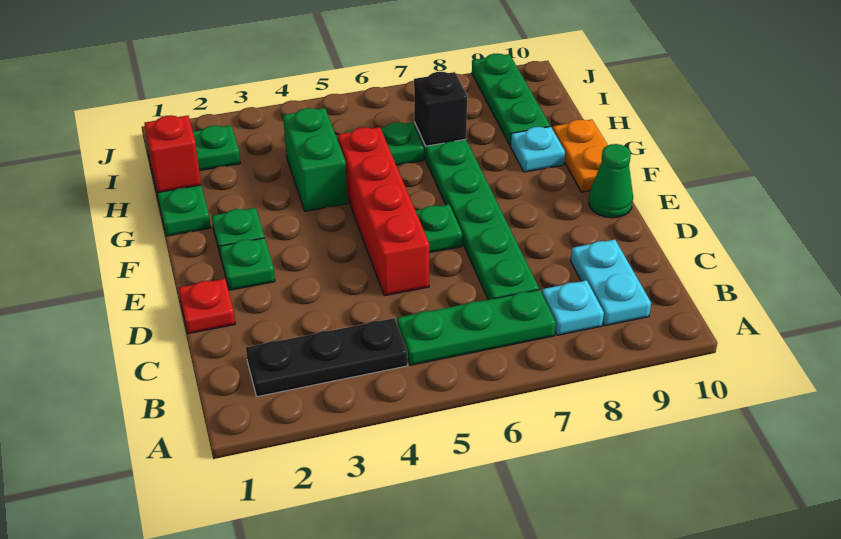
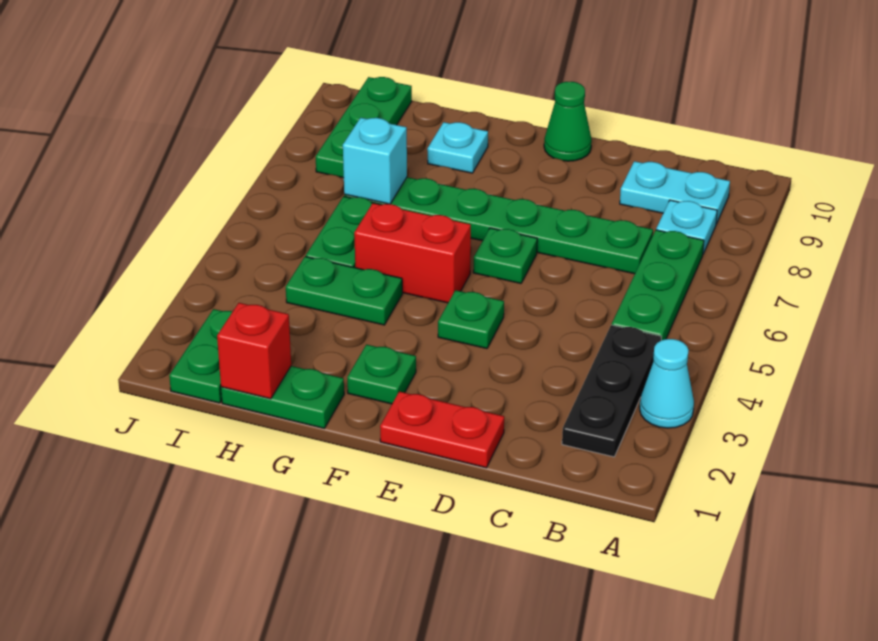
none -> cyan 1x1 cone [640,339,694,428]
red 1x1 plate [178,279,235,334] -> red 1x2 plate [380,391,504,468]
red 1x4 brick [338,127,429,296] -> red 1x2 brick [354,203,471,303]
green 1x1 plate [219,238,275,290] -> green 1x1 plate moved to [438,290,504,349]
orange 1x2 plate [553,119,608,192] -> none
green 1x2 brick [283,108,347,211] -> green 1x2 plate [286,257,402,325]
black 1x1 brick [414,72,467,146] -> cyan 1x1 brick [343,118,407,204]
green 1x3 plate [472,54,550,145] -> green 1x3 plate turned to [316,77,412,178]

